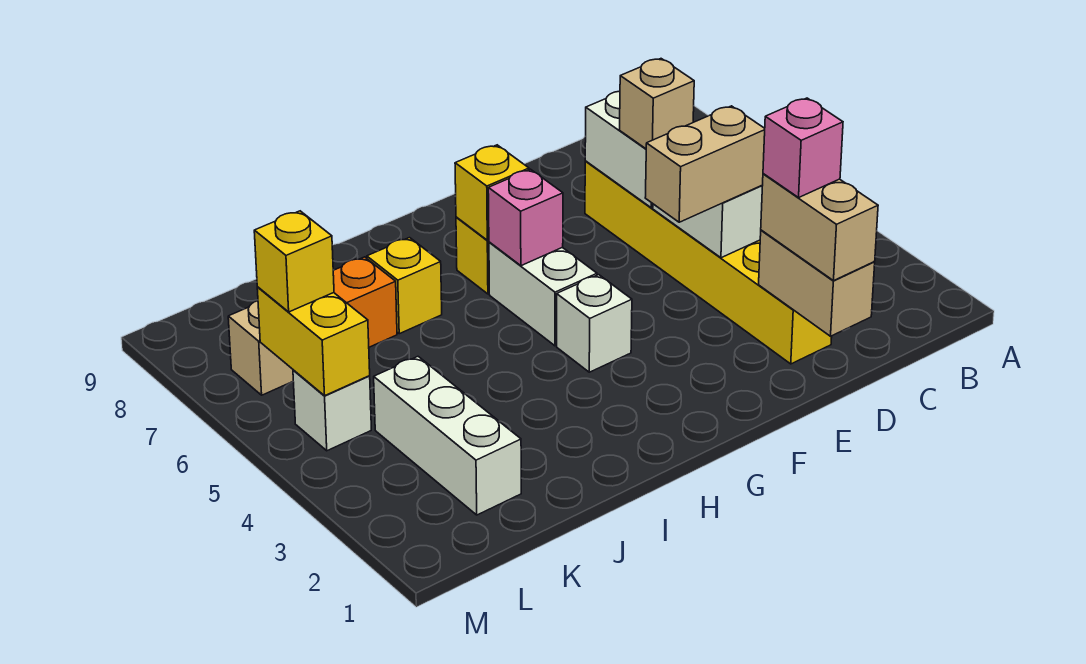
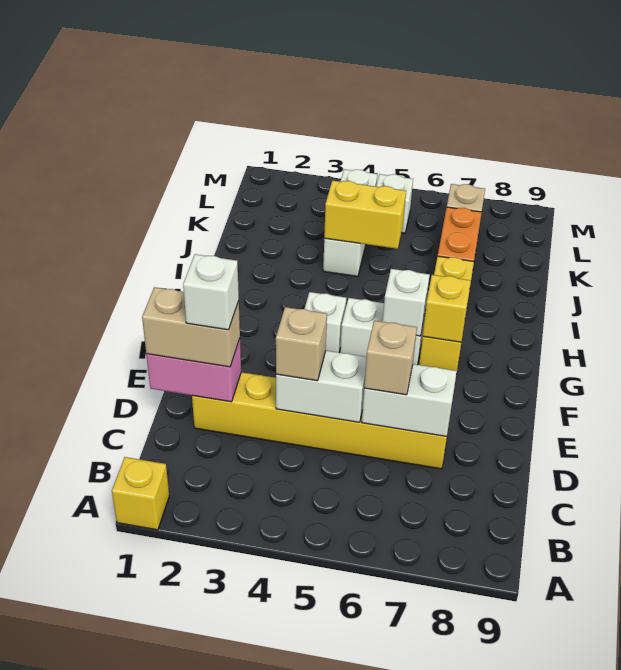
tan 1x2 brick [759,230,875,336] -> pink 1x2 brick [146,339,241,402]
pink 1x1 brick [763,98,843,197] -> white 1x1 brick [183,254,239,330]
tan 1x2 brick [645,106,765,222] -> tan 1x1 brick [276,307,327,381]
pink 1x1 brick [488,169,563,266] -> white 1x1 brick [383,269,430,336]
white 1x3 brick [374,357,521,515] -> white 1x3 brick turned to [323,169,378,277]
yellow 1x2 brick [257,287,370,396] -> yellow 1x2 brick moved to [324,181,406,249]
yellow 1x1 brick [254,211,334,312] -> yellow 1x1 brick moved to [112,457,169,530]

